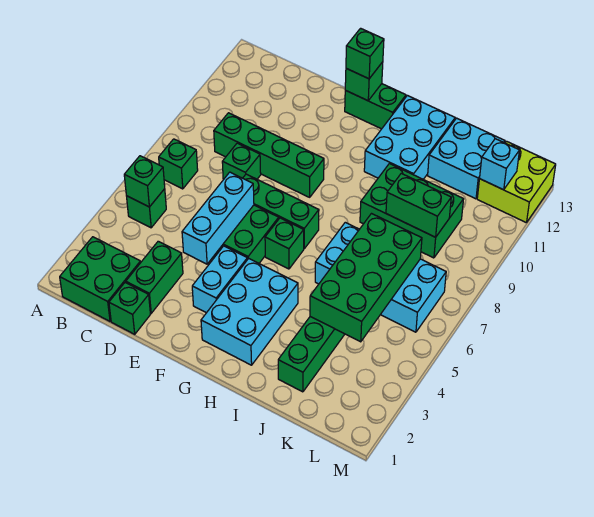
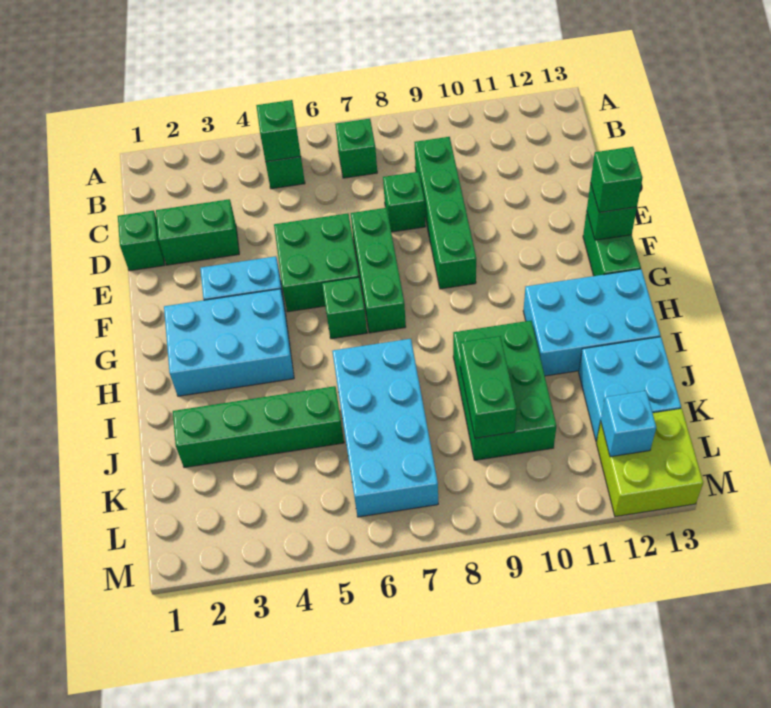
green 2x2 brick [60,237,141,321] -> none
cyan 1x3 brick [182,172,254,264] -> none
green 2x4 brick [310,214,422,342] -> none

